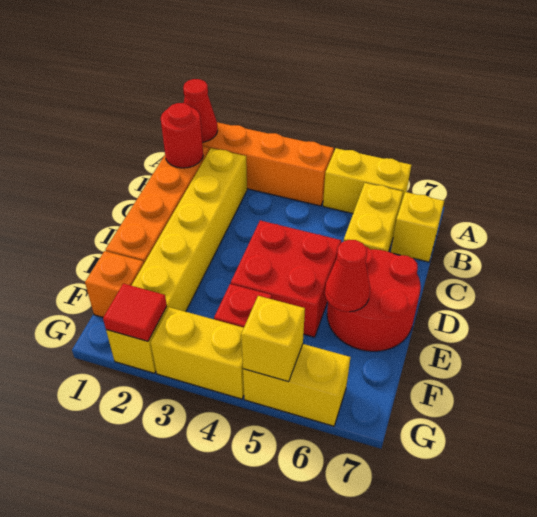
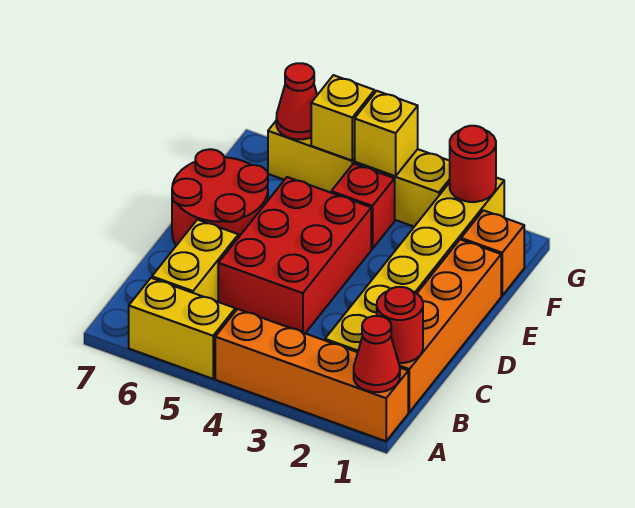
yellow 1x1 brick [391,192,444,262] -> yellow 1x1 brick moved to [354,91,418,176]
red 2x2 brick [231,221,341,337] -> red 2x3 brick [218,177,371,333]
red 1x1 cone [325,240,370,312] -> red 1x1 cone moved to [276,63,317,139]
red 1x1 tile [103,284,167,341] -> red 1x1 round brick [450,126,496,202]

